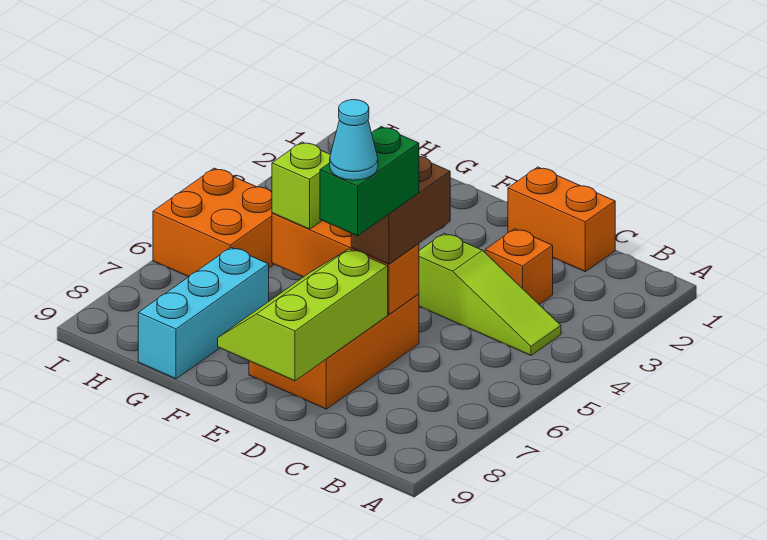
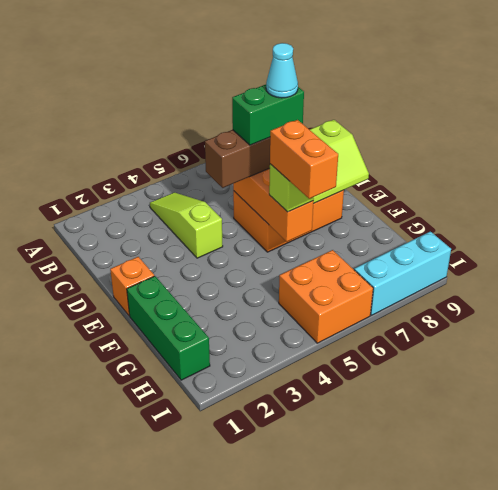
orange 1x2 brick [508,167,615,272] -> orange 1x2 brick moved to [270,120,338,199]
orange 1x1 brick [485,229,553,304] -> orange 1x1 brick moved to [110,257,154,316]
none -> green 1x3 brick [127,276,210,380]
cyan 1x3 brick [138,247,269,379] -> cyan 1x3 brick moved to [354,231,451,315]

